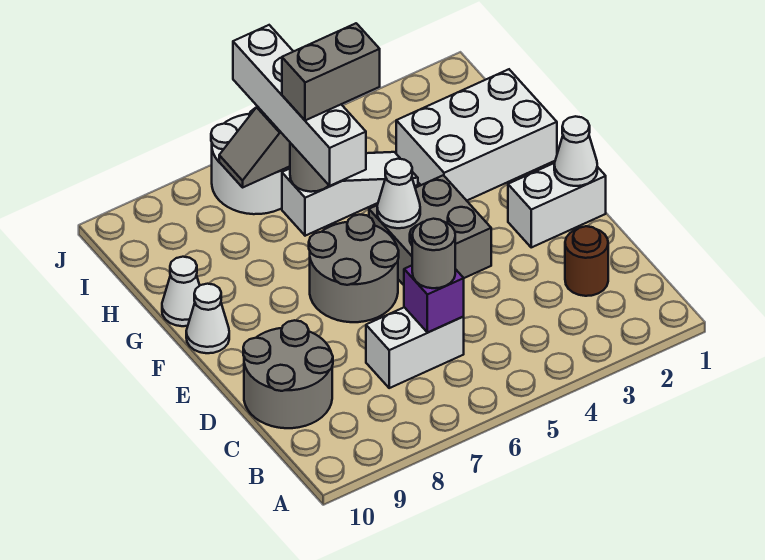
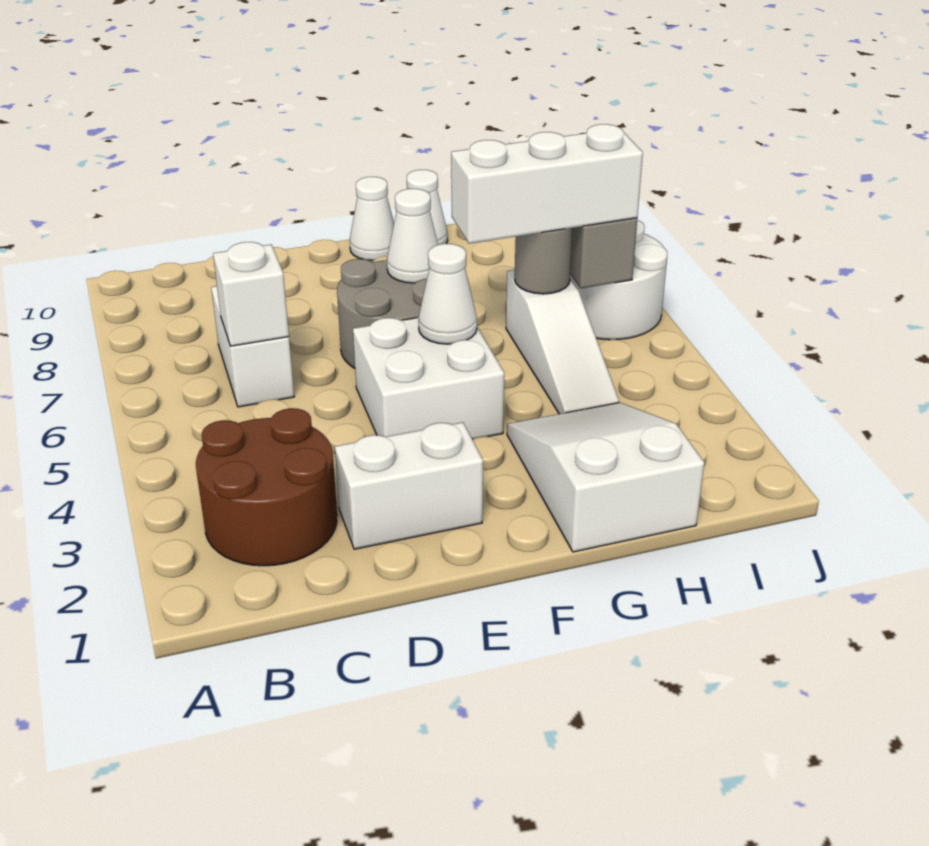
brown 1x1 round brick [565,226,608,296] -> brown 2x2 round brick [196,408,337,566]
purple 1x1 brick [404,266,464,332] -> white 1x1 brick [213,242,289,346]
grey 1x1 round brick [412,219,455,288] -> none
grey 2x2 round brick [243,320,333,428] -> none
white 1x2 brick [508,163,606,247] -> white 1x2 brick turned to [335,422,483,549]
white 1x1 cone [554,116,597,186] -> white 1x1 cone moved to [387,189,438,283]
grey 2x2 brick [369,175,491,285] -> white 2x2 brick [353,318,504,439]
white 2x3 brick [396,69,557,201] -> white 2x3 slope [507,403,704,552]
white 1x4 brick [233,25,366,186] -> white 1x3 brick [451,124,643,244]
grey 1x2 brick [282,23,380,120] -> none

